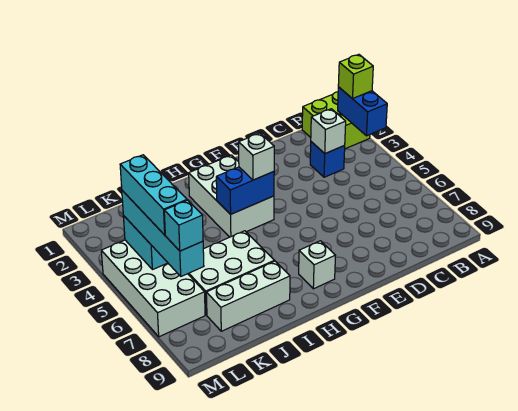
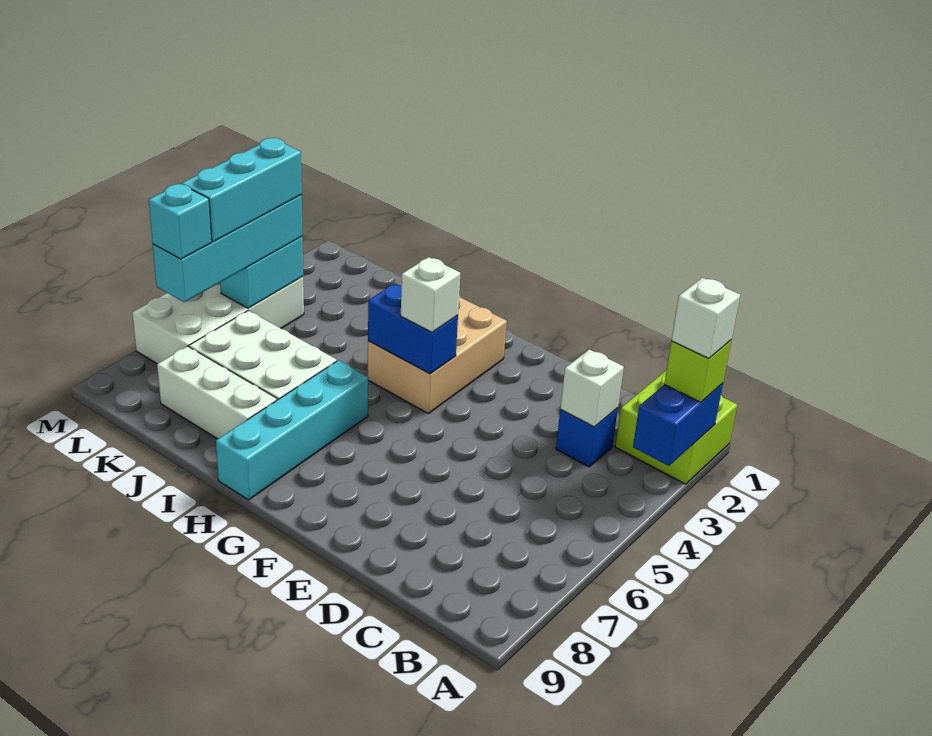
white 2x3 brick [189,155,274,237] -> tan 2x3 brick [367,296,507,413]
white 1x1 brick [299,241,336,289] -> white 1x1 brick moved to [671,278,740,359]
none -> cyan 1x4 brick [216,360,368,500]

